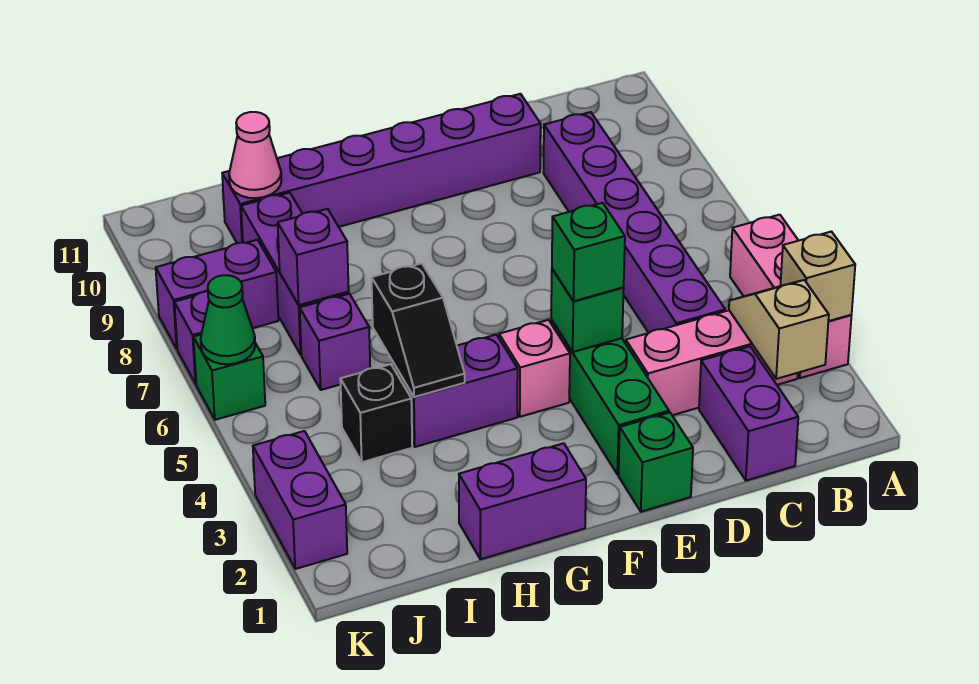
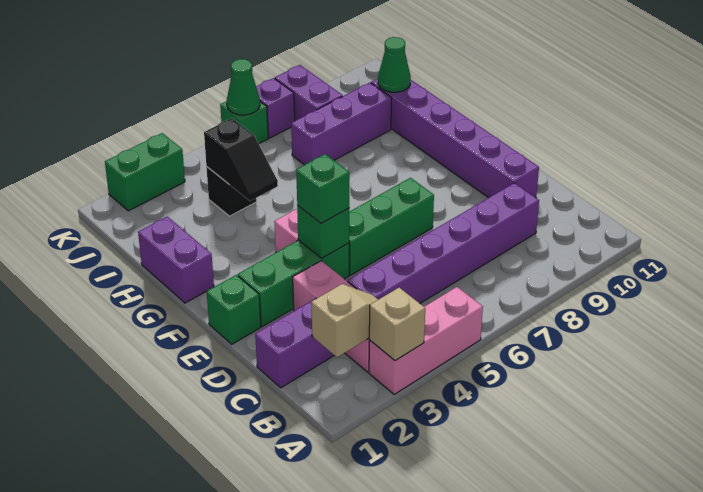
none -> green 1x3 brick [349,178,434,275]
purple 1x2 brick [394,335,518,447] -> none
black 1x2 slope [372,263,465,397] -> black 1x2 slope turned to [204,118,278,201]
purple 1x1 brick [300,294,370,390] -> none
purple 1x1 brick [278,209,349,305] -> none
pink 1x1 cone [229,112,281,198] -> green 1x1 cone [378,37,411,92]
purple 1x2 brick [253,431,347,569] -> green 1x2 brick [105,133,185,211]

